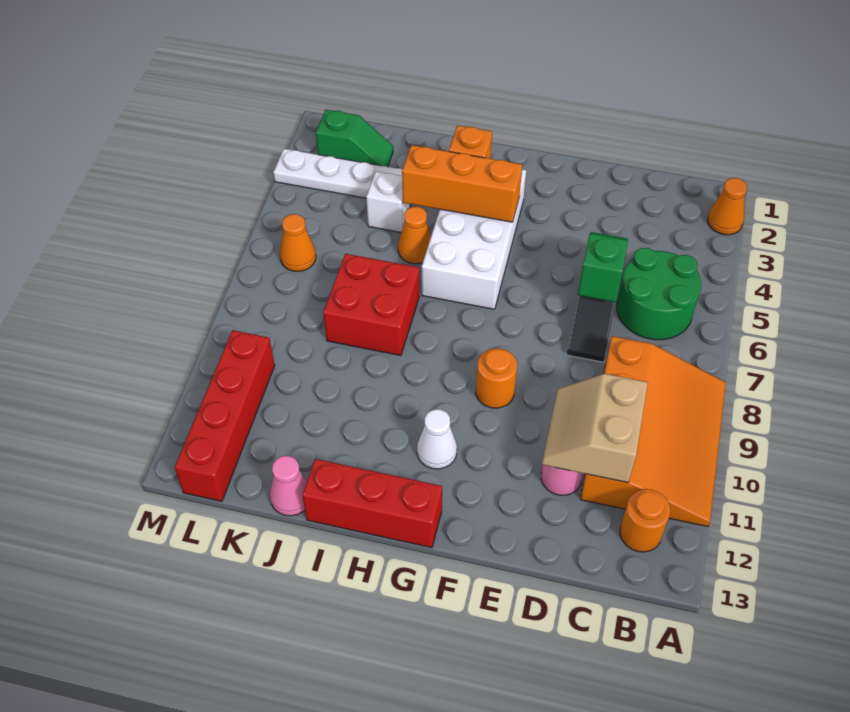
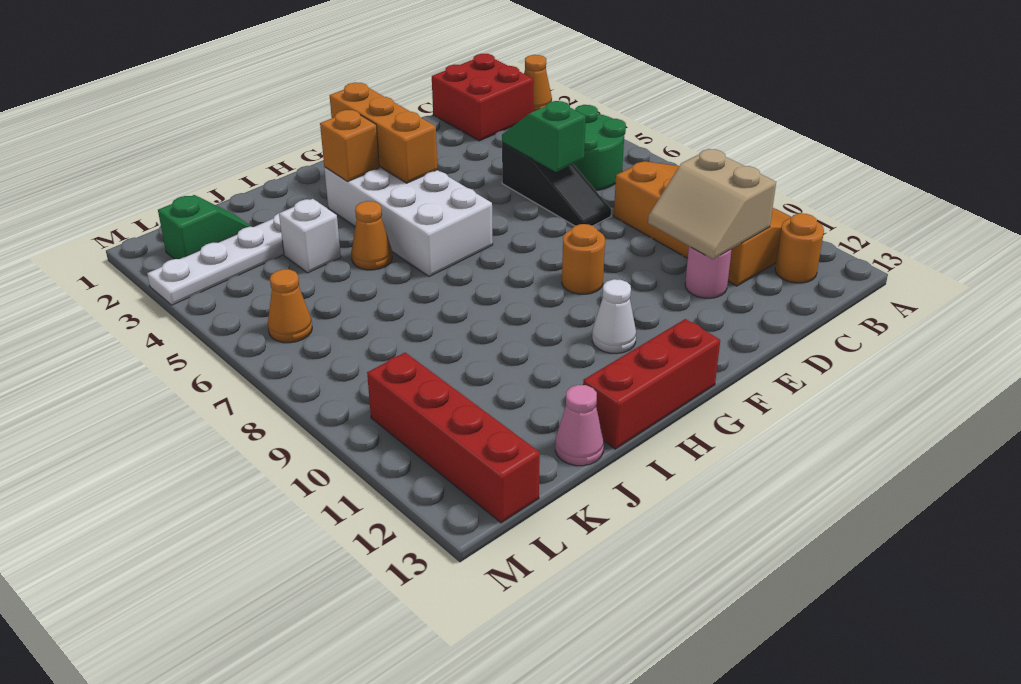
orange 1x3 brick [402,145,522,222] -> orange 1x3 brick turned to [330,82,438,183]
red 2x2 brick [323,254,419,356] -> red 2x2 brick moved to [432,54,533,141]

